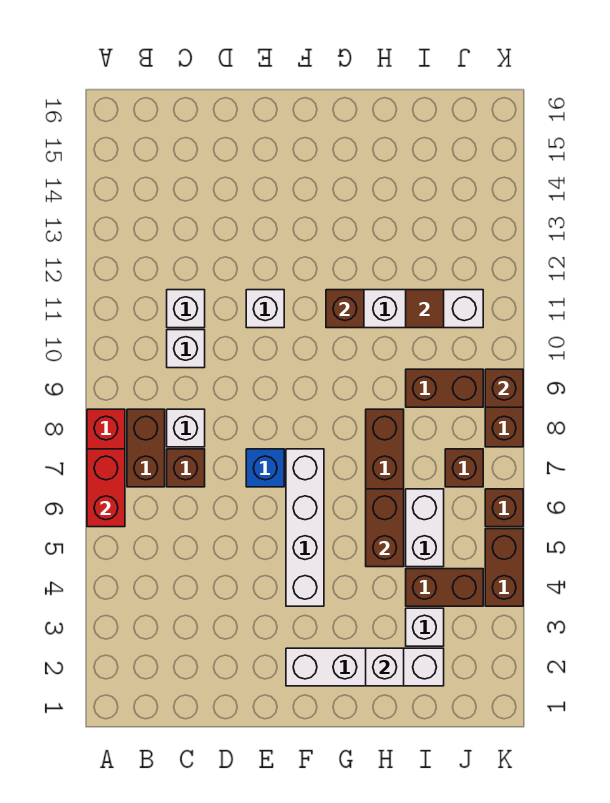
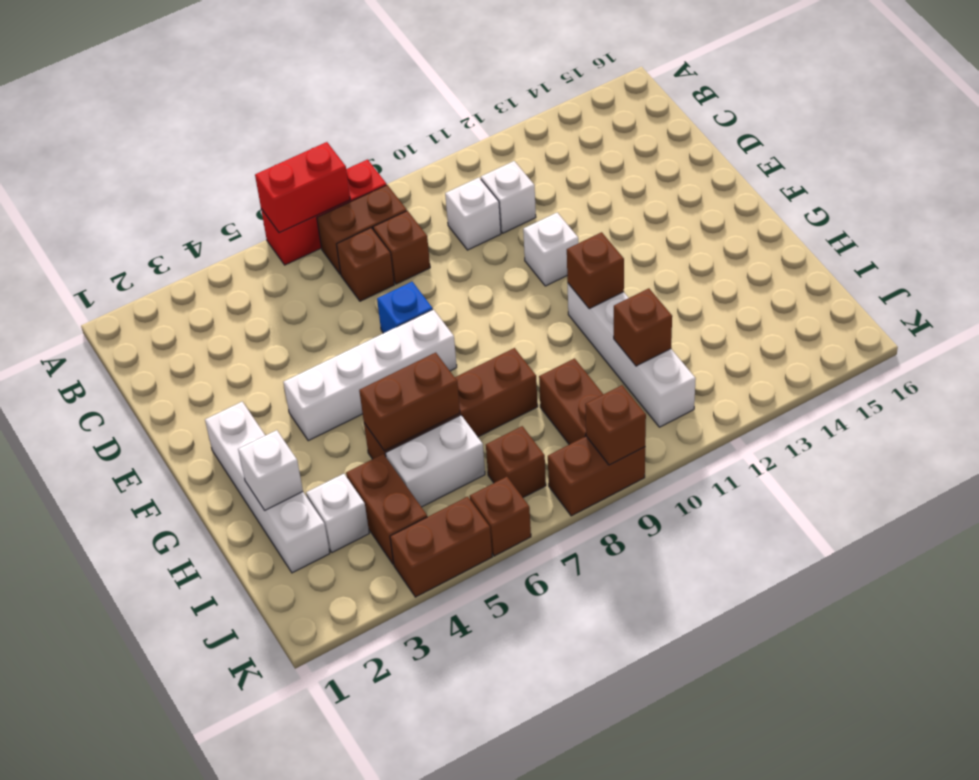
white 1x1 brick [167,409,205,447] -> brown 1x1 brick [373,211,430,284]
brown 1x1 tile [406,290,444,328] -> brown 1x1 brick [614,288,672,366]

